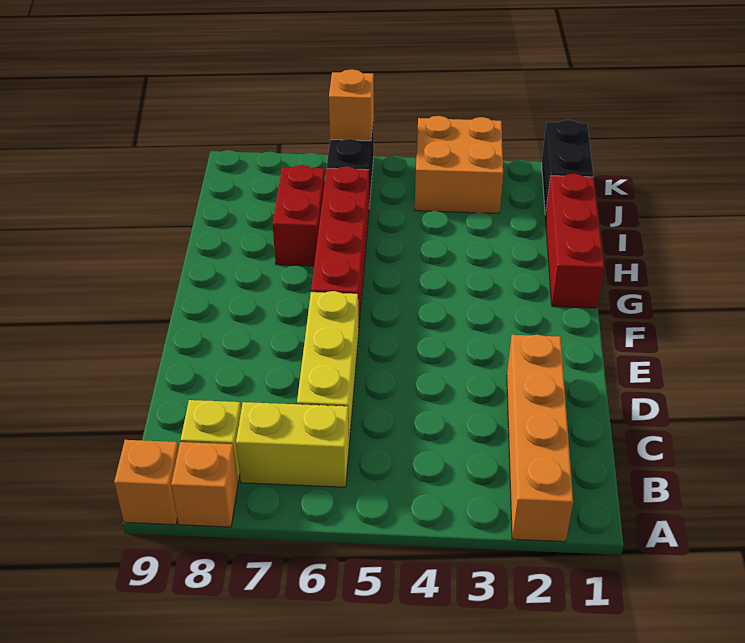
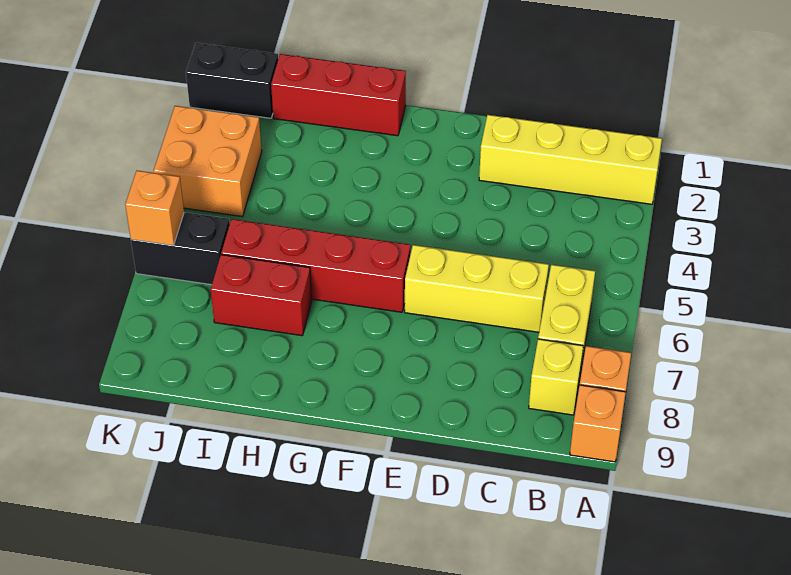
orange 1x4 brick [507,335,573,542] -> yellow 1x4 brick [479,115,662,204]

